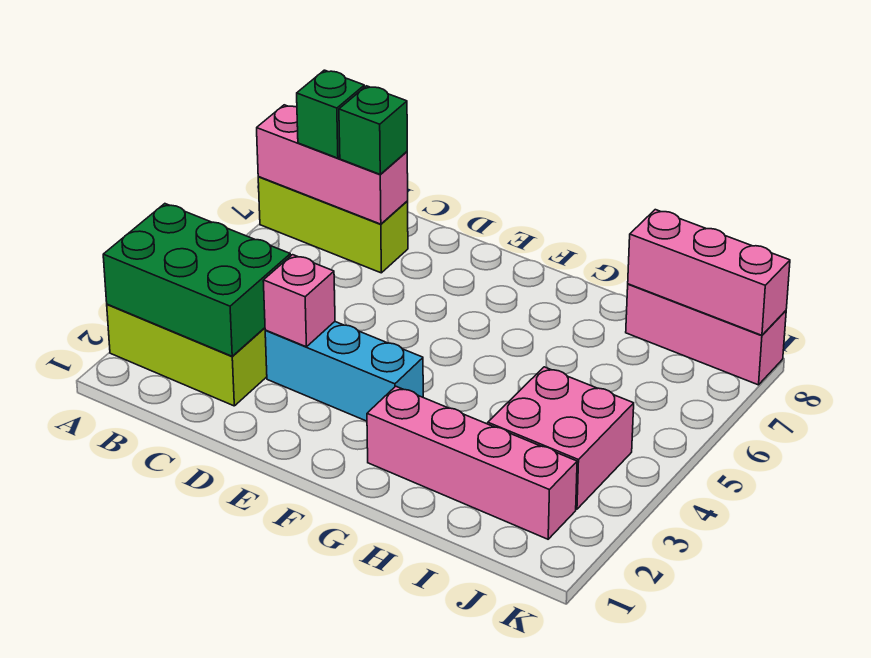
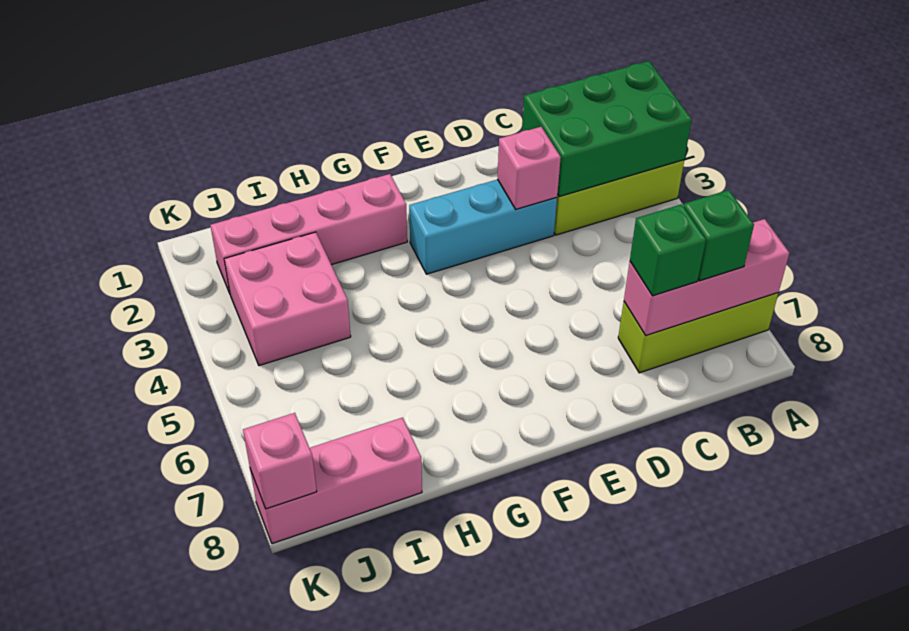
pink 1x3 brick [628,210,790,335] -> pink 1x1 brick [243,413,317,509]

